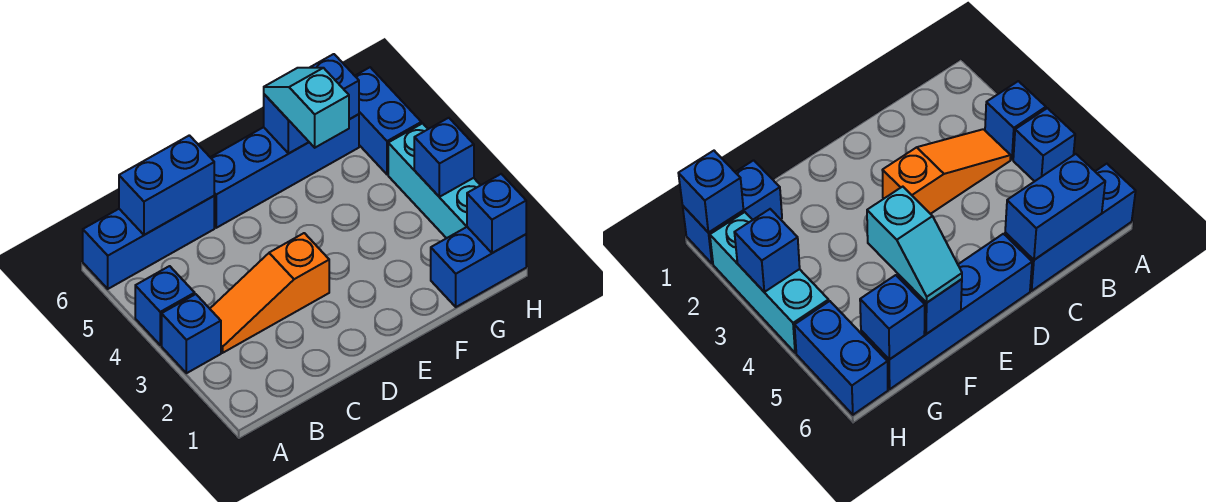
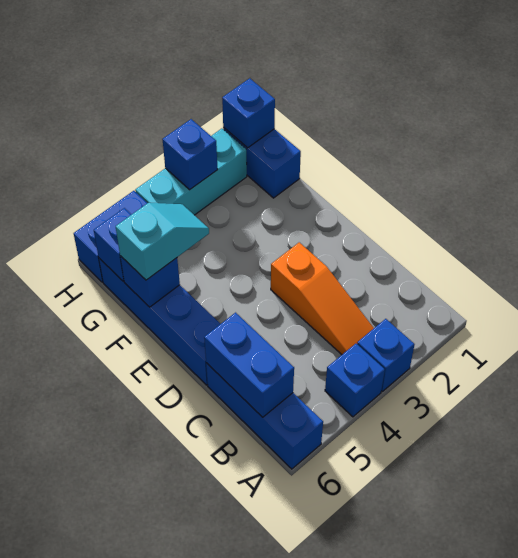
cyan 1x2 slope [264,68,349,148] -> cyan 1x2 slope turned to [116,203,209,280]

